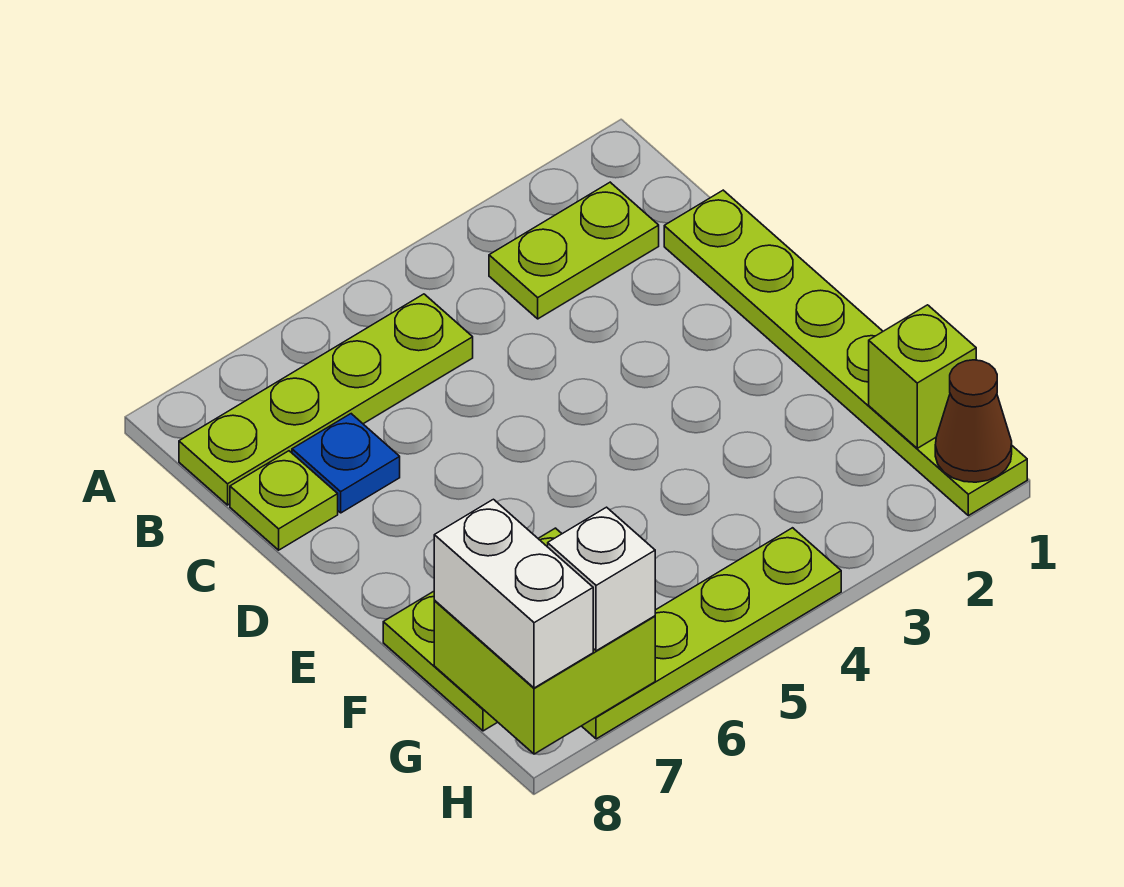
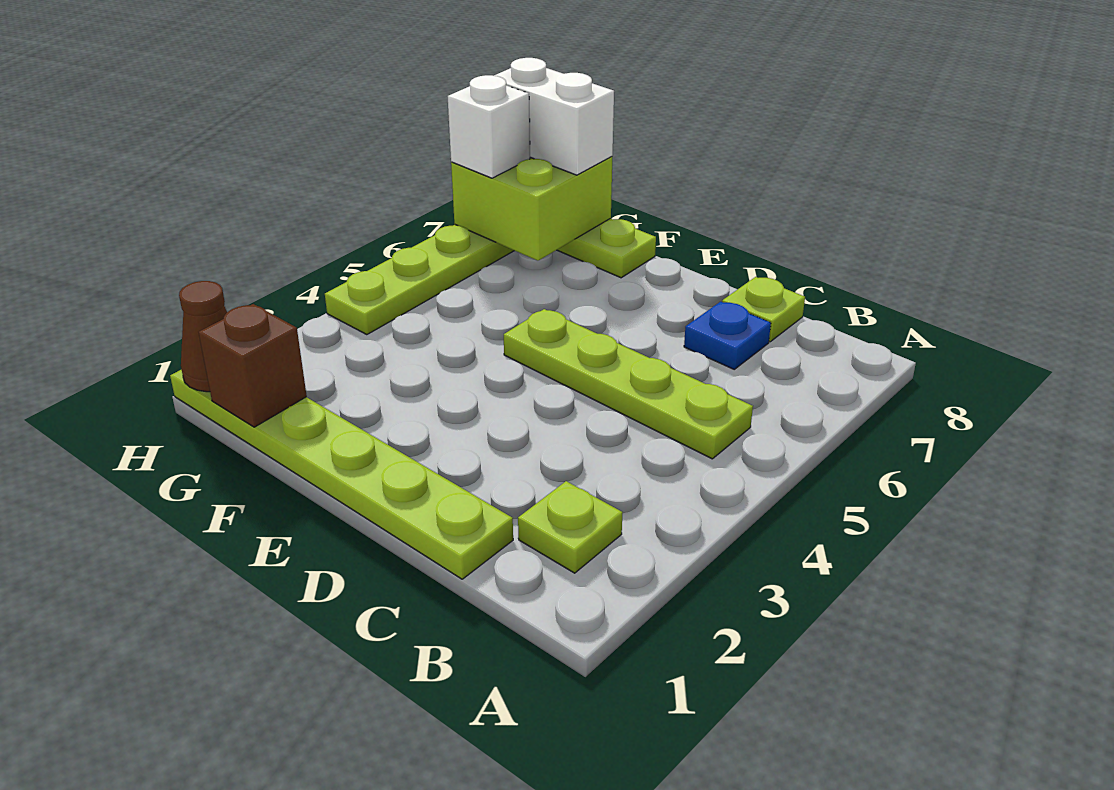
lime 1x2 plate [489,182,659,319] -> lime 1x1 plate [518,481,623,573]
lime 1x4 plate [179,294,473,505] -> lime 1x4 plate turned to [504,309,753,459]
lime 1x1 brick [869,305,976,448] -> brown 1x1 brick [199,304,307,427]

